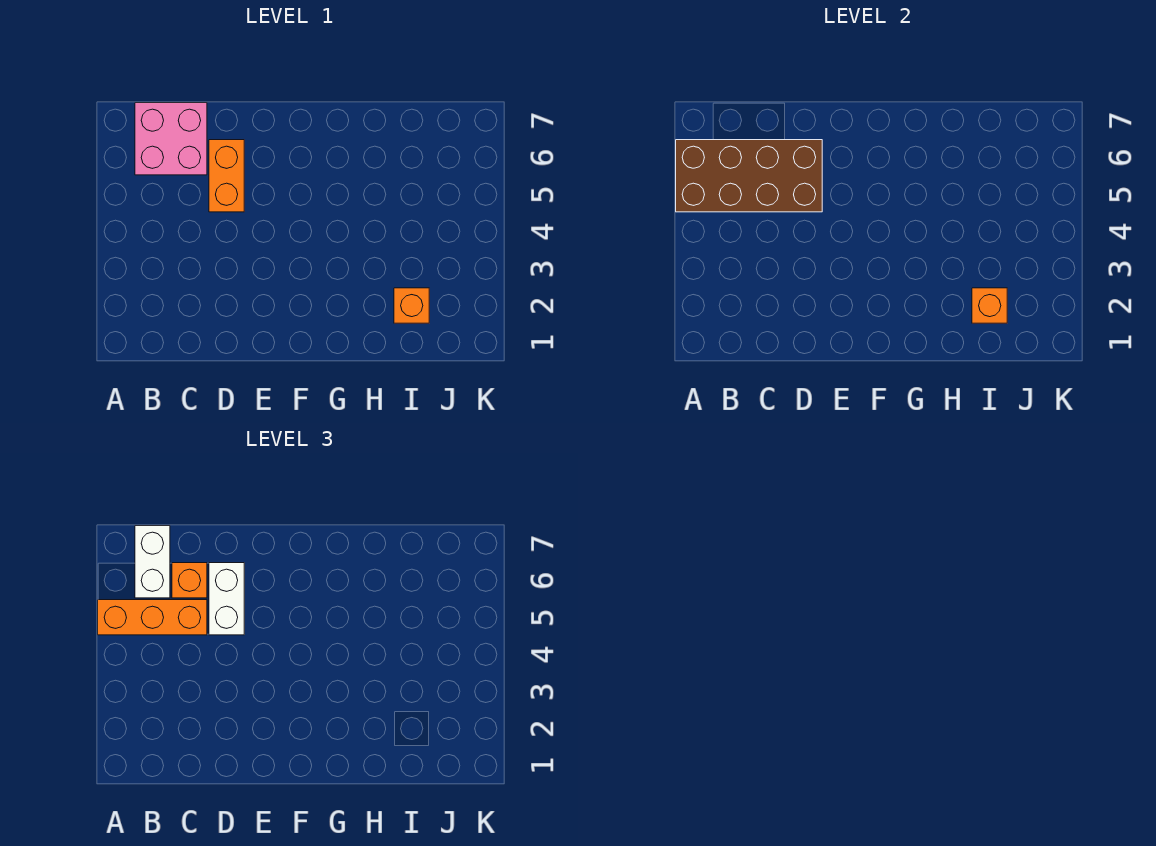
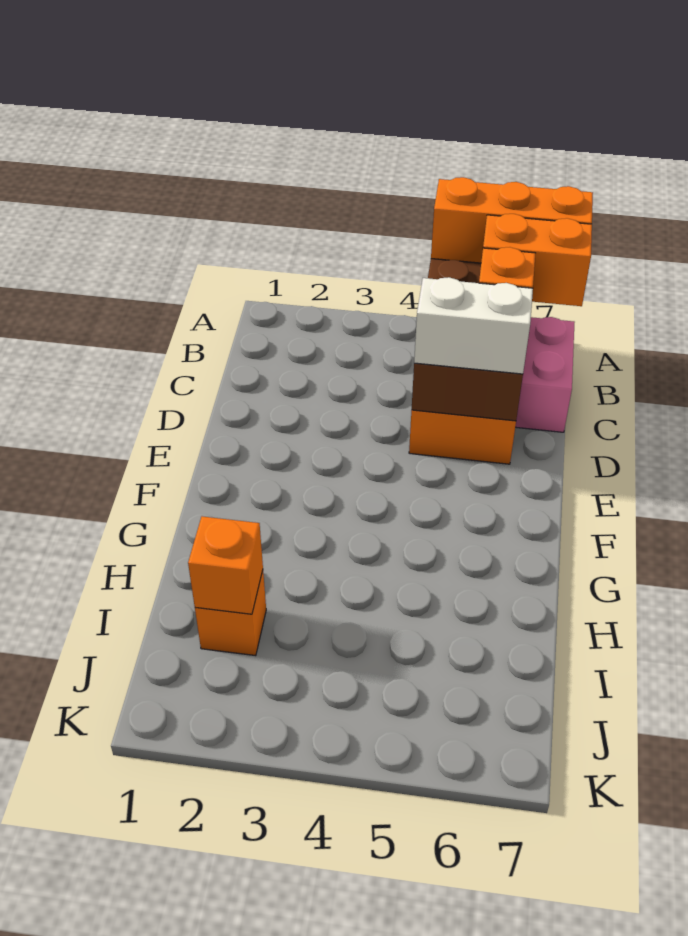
orange 1x3 brick [98,600,207,635] -> orange 1x3 brick turned to [431,177,593,263]
white 1x2 brick [135,526,170,598] -> orange 1x2 brick [483,214,592,306]

